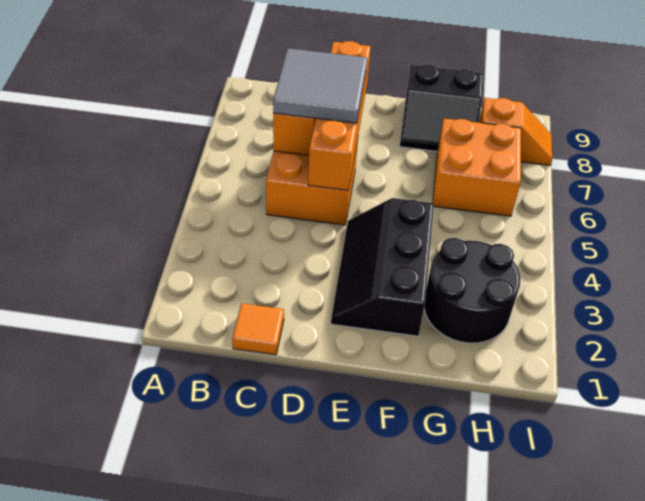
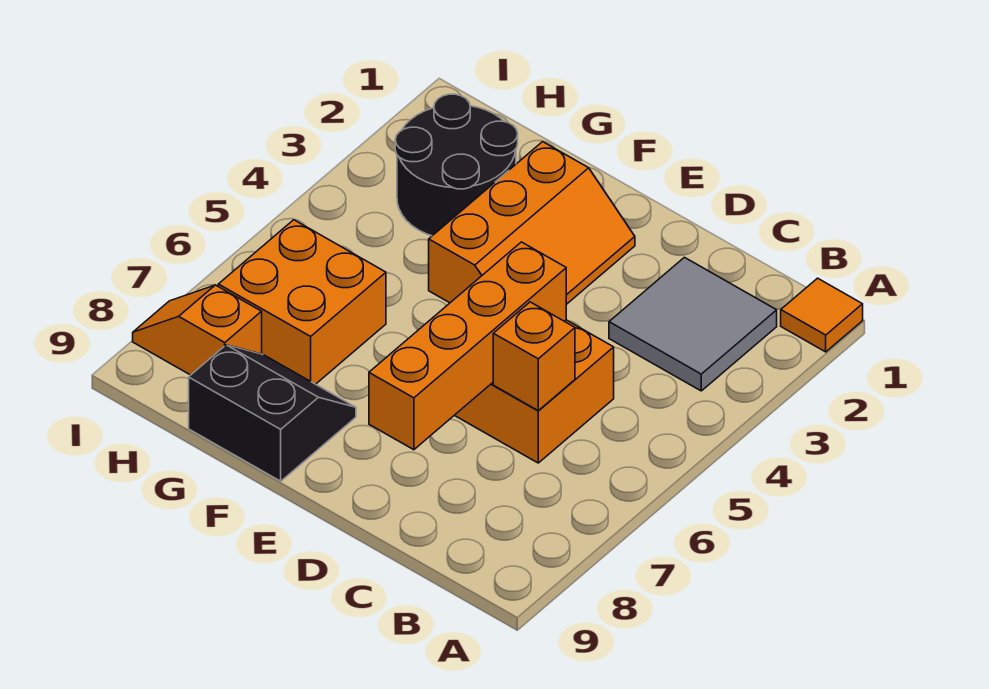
orange 1x1 tile [232,303,284,355] -> orange 1x1 tile moved to [781,278,863,352]
grey 2x2 tile [273,48,367,123] -> grey 2x2 tile moved to [609,257,777,391]
black 2x3 slope [331,198,434,336] -> orange 2x3 slope [429,142,635,304]

